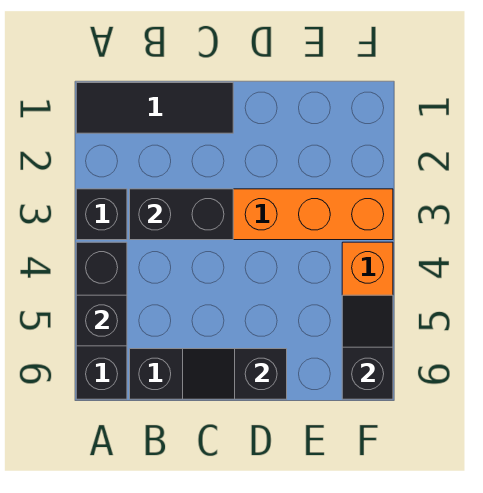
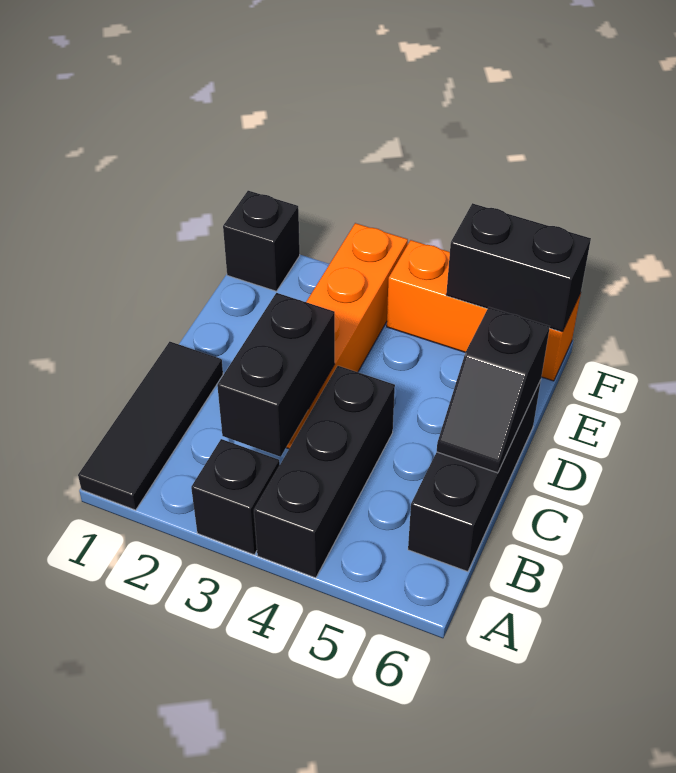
black 1x3 brick [76,242,127,399] -> black 1x3 brick turned to [254,366,395,578]
black 1x1 brick [76,295,127,346] -> black 1x1 brick moved to [223,191,300,291]
black 1x2 slope [342,295,393,399] -> black 1x2 brick [446,203,591,332]

